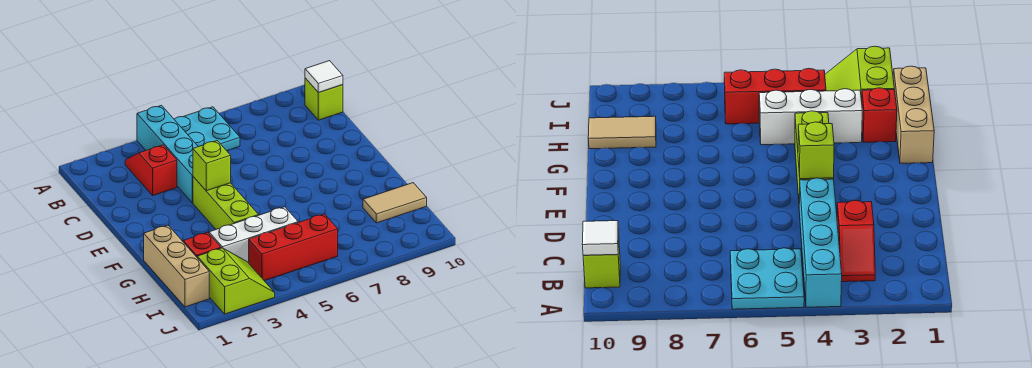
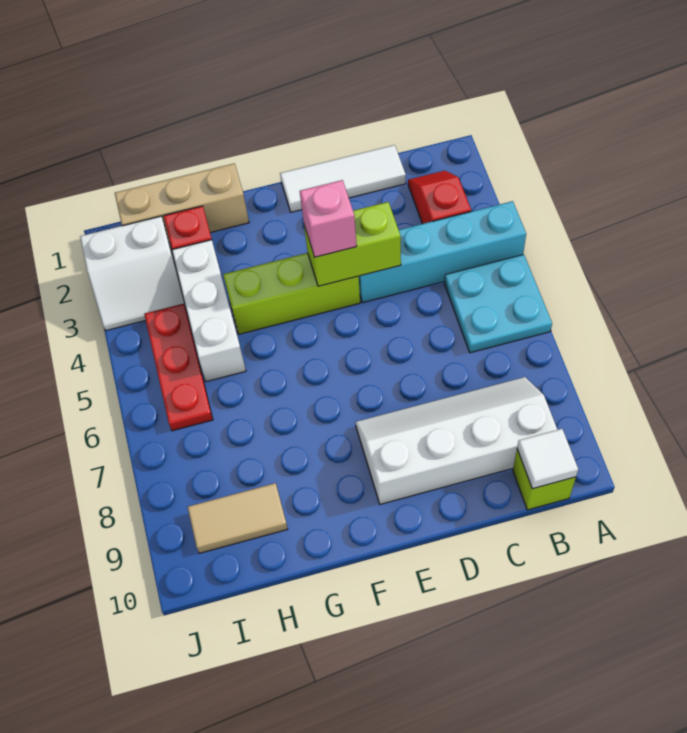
red 1x2 slope [125,145,177,195] -> red 1x2 slope turned to [408,171,471,224]
none -> white 2x4 slope [355,377,557,504]
none -> white 1x3 tile [280,145,406,212]
lime 1x1 brick [193,141,231,191] -> lime 1x2 brick [304,202,401,286]
none -> pink 1x1 brick [300,180,357,257]
tan 1x2 tile [363,183,427,223] -> tan 1x2 tile turned to [188,483,288,553]
lime 2x2 slope [197,248,275,314] -> white 2x2 slope [80,216,185,331]
red 1x3 brick [249,214,338,281] -> red 1x3 plate [144,304,213,431]

